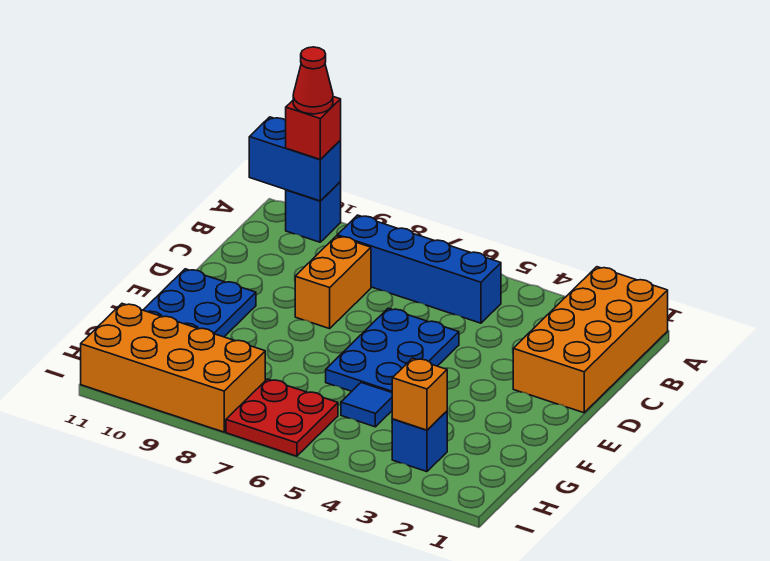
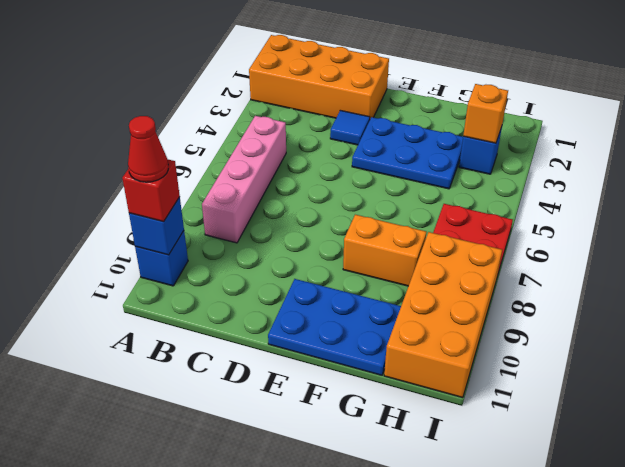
blue 1x2 brick [249,117,341,201] -> blue 1x1 brick [129,197,184,255]
blue 1x4 brick [337,215,501,323] -> pink 1x4 brick [202,116,286,243]
orange 1x2 brick [295,236,371,329] -> orange 1x2 brick moved to [343,215,426,286]
blue 2x3 plate [326,308,459,392] -> blue 2x3 plate moved to [352,117,463,189]
blue 1x1 tile [341,383,392,427] -> blue 1x1 tile moved to [330,110,370,145]

